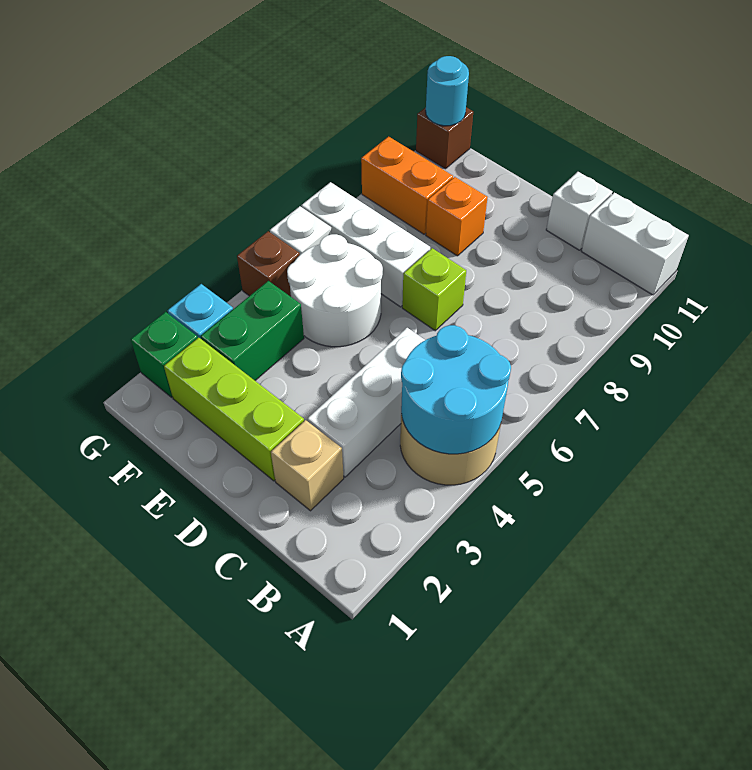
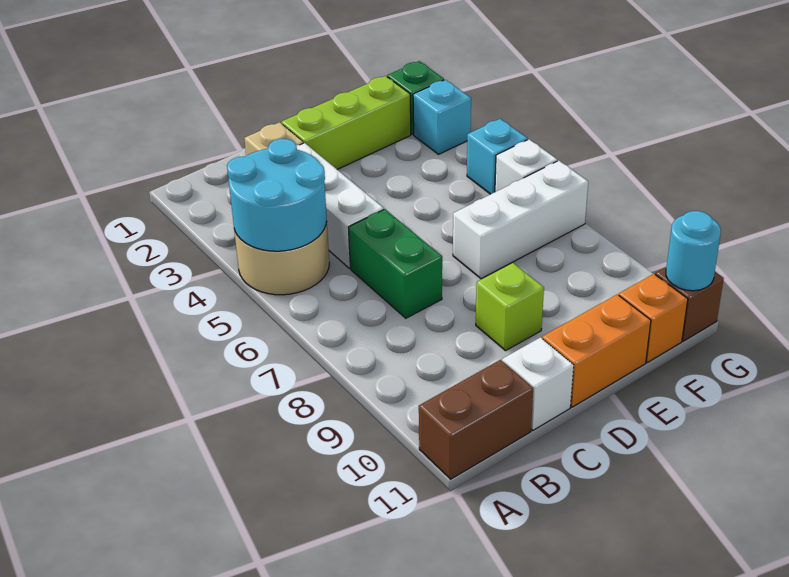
white 1x2 brick [581,193,689,295] -> brown 1x2 brick [419,360,533,479]
lime 1x1 brick [402,248,466,331] -> lime 1x1 brick moved to [476,263,544,351]
white 2x2 round brick [287,234,383,347] -> none
orange 1x1 brick [426,177,488,256] -> orange 1x1 brick moved to [619,274,688,362]
green 1x2 brick [201,281,304,380] -> green 1x2 brick moved to [348,209,442,318]
orange 1x2 brick [361,137,453,234] -> orange 1x2 brick moved to [542,294,651,407]
brown 1x1 brick [237,231,300,297] -> cyan 1x1 brick [467,119,528,194]

